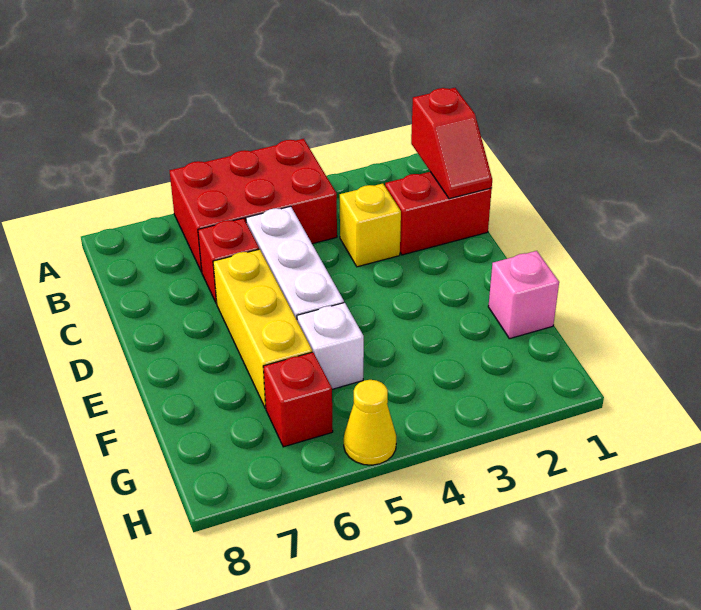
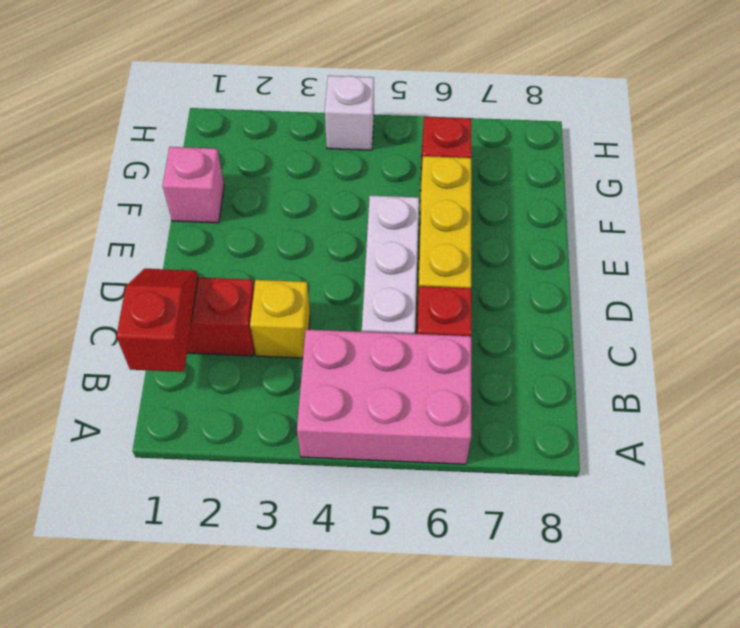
red 2x3 brick [170,139,337,272] -> pink 2x3 brick [297,330,471,464]
white 1x1 brick [297,303,364,389] -> white 1x1 brick moved to [325,76,374,150]
yellow 1x1 cone [344,380,396,465] -> none

